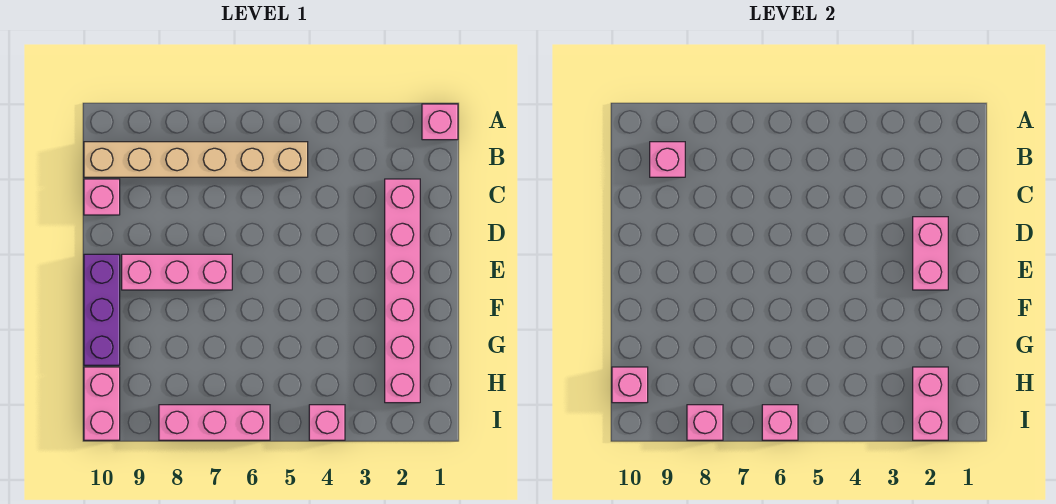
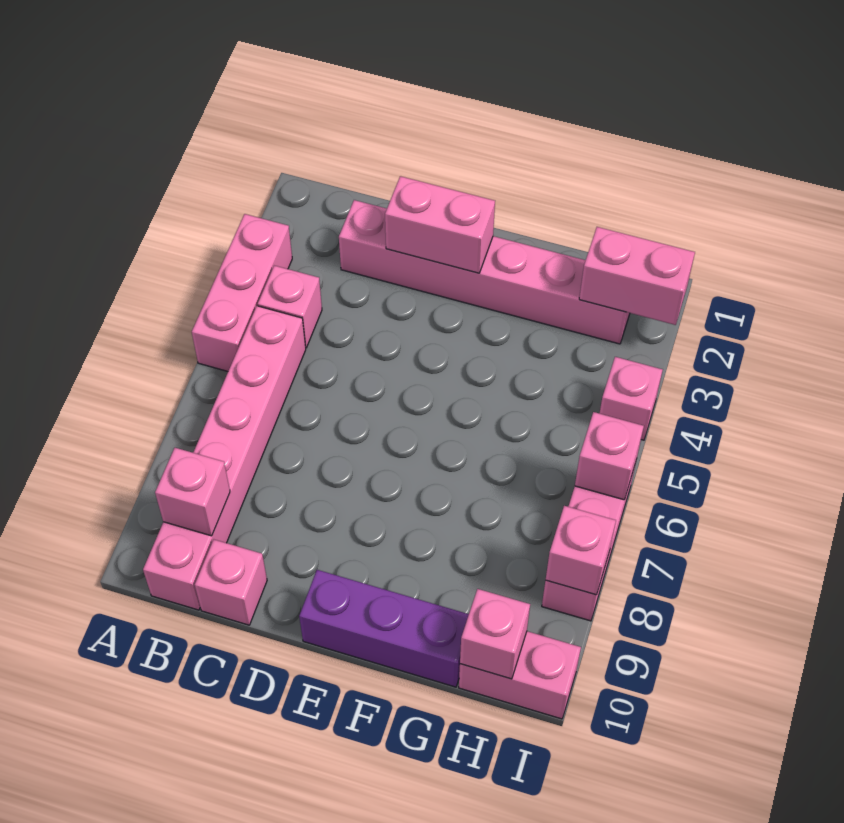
pink 1x1 brick [422,104,458,140] -> pink 1x1 brick moved to [258,266,322,348]
tan 1x6 brick [84,142,308,177] -> pink 1x6 brick [143,306,306,610]
pink 1x3 brick [122,254,232,290] -> pink 1x3 brick moved to [192,214,292,371]

